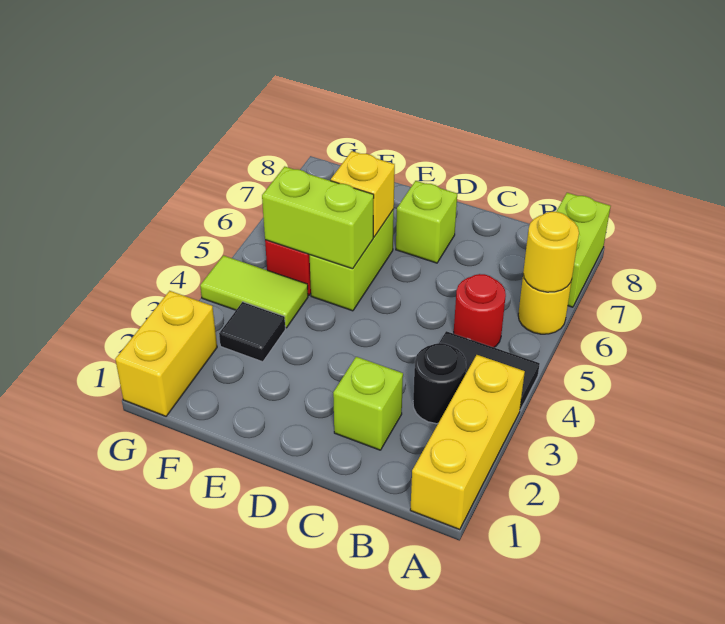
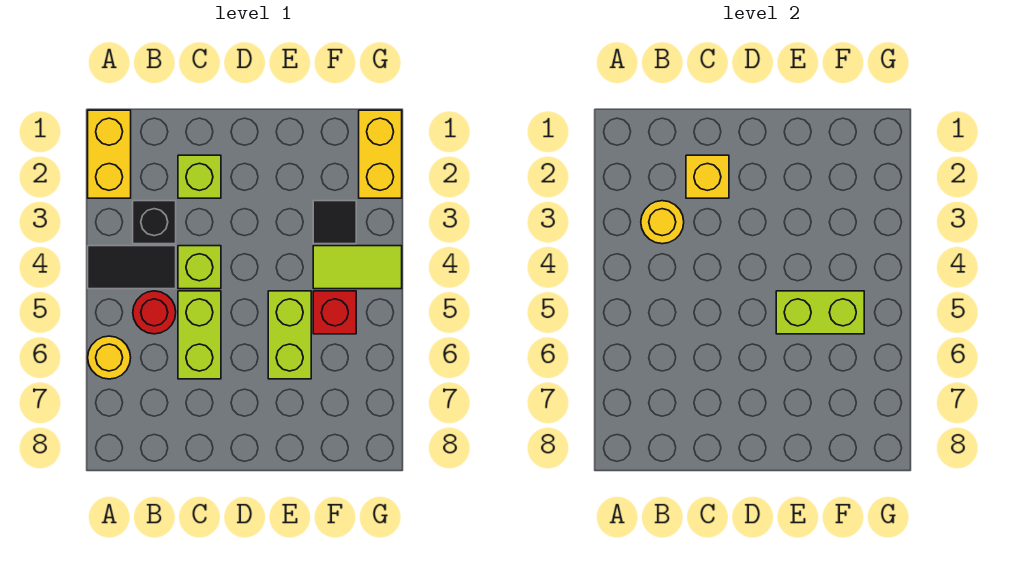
yellow 1x3 brick [410,355,525,530] -> yellow 1x2 brick [88,110,131,198]
yellow 1x1 round brick [523,212,579,292] -> yellow 1x1 round brick moved to [641,201,684,244]
lime 1x2 brick [556,193,611,307] -> lime 1x2 brick moved to [178,291,221,379]
black 1x1 round brick [413,343,466,424] -> black 1x1 brick [133,201,176,244]
lime 1x1 brick [396,181,457,263] -> lime 1x1 brick moved to [178,246,221,289]
yellow 1x1 brick [331,151,395,237] -> yellow 1x1 brick moved to [686,155,729,198]

